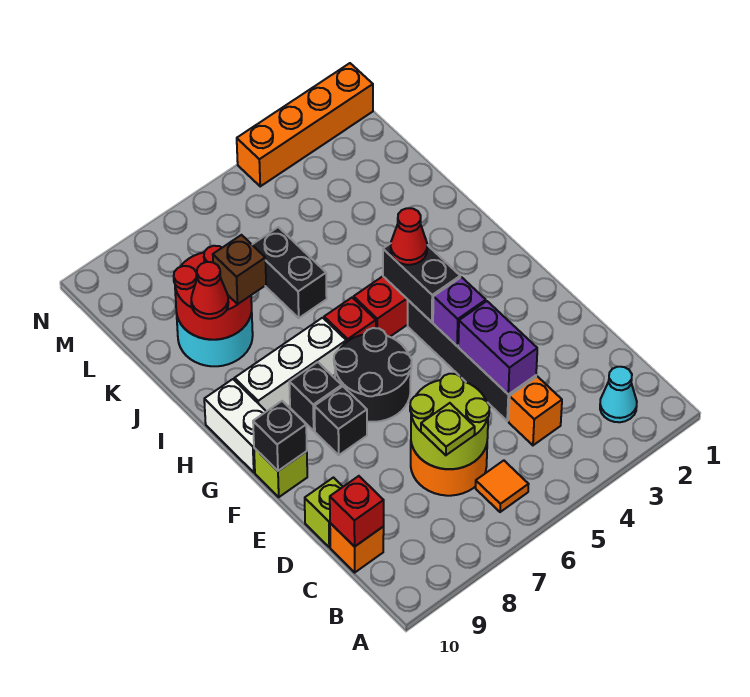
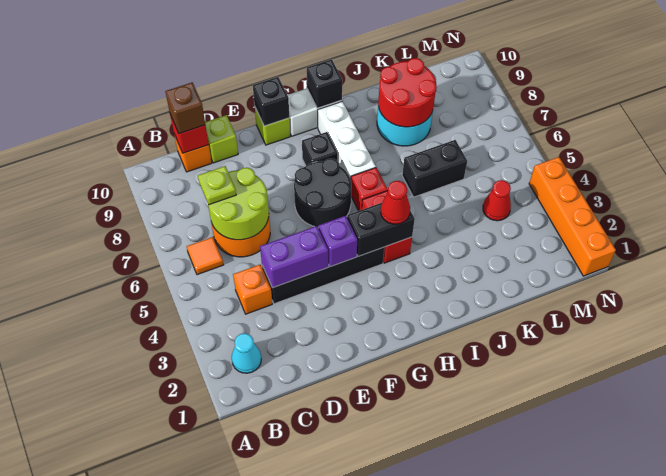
black 1x1 brick [314,386,367,455] -> black 1x1 brick moved to [307,59,342,108]
brown 1x1 brick [213,235,266,304] -> brown 1x1 brick moved to [165,82,205,133]
red 1x1 cone [191,262,229,319] -> red 1x1 cone moved to [483,180,511,221]

